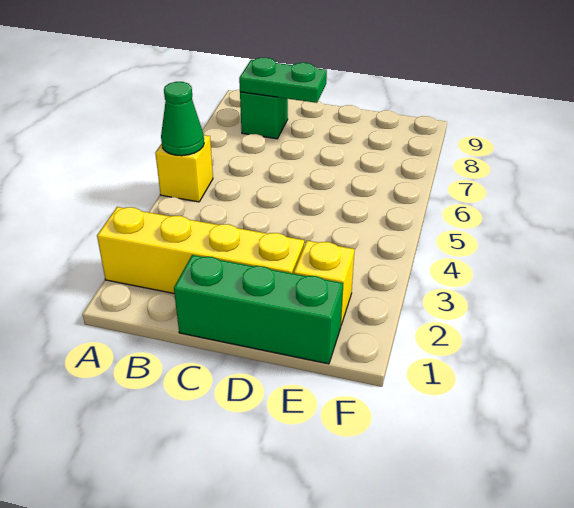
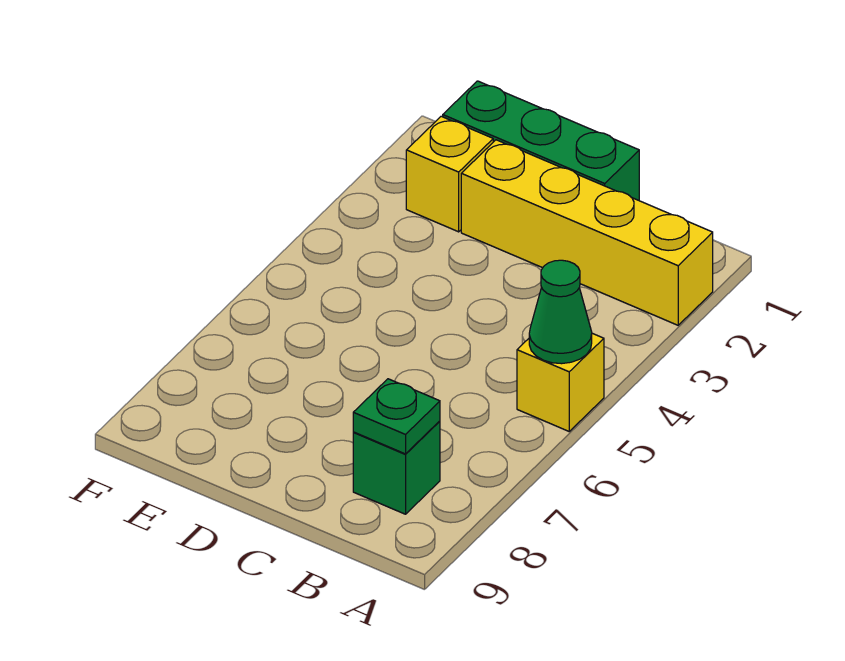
green 1x2 plate [239,58,327,103] -> green 1x1 plate [353,379,440,454]

